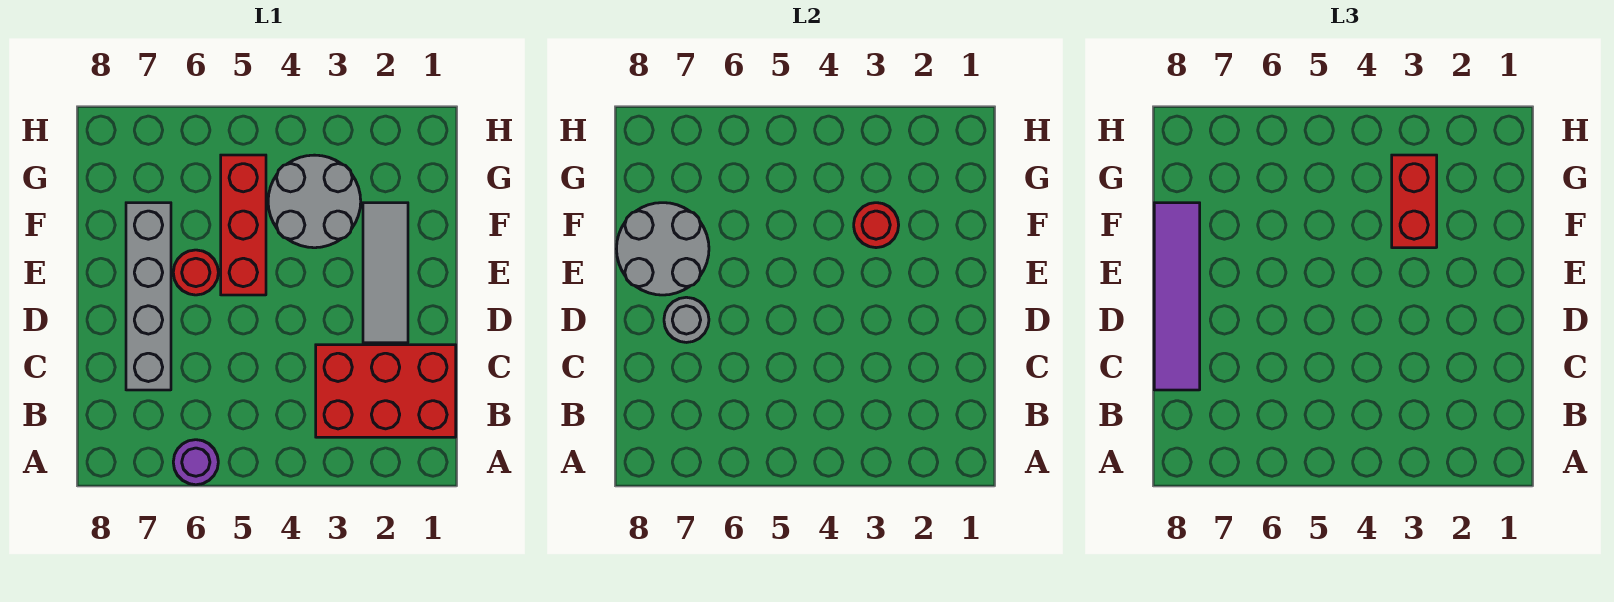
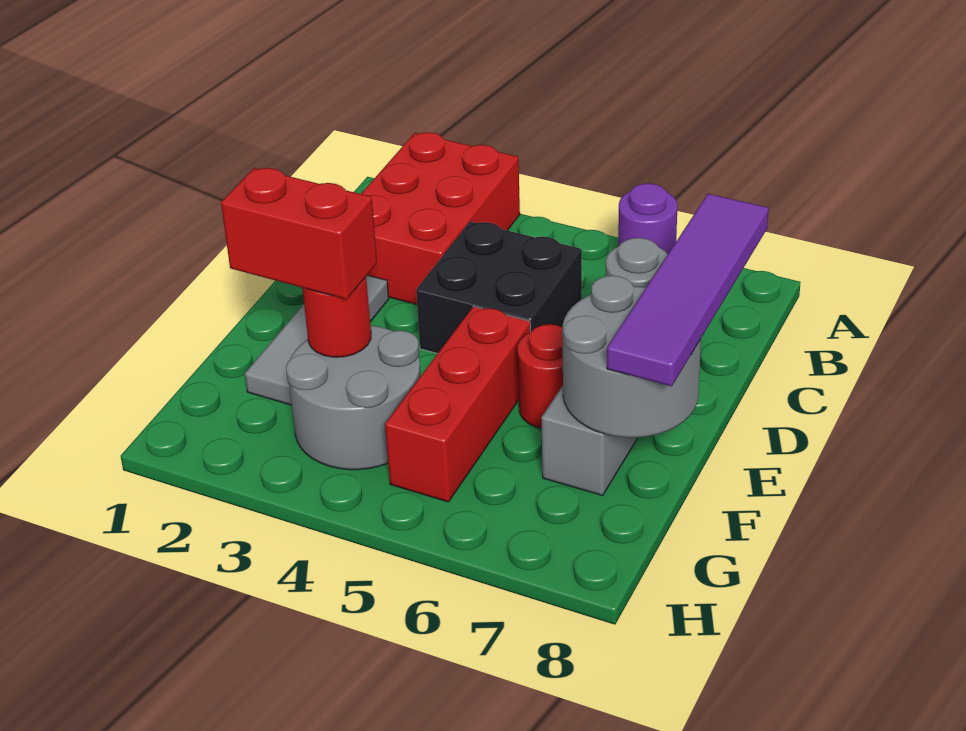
red 2x3 brick [316,345,456,437] -> red 2x3 brick turned to [361,132,520,305]
none -> black 2x2 brick [416,221,582,354]
red 1x2 brick [1392,155,1437,248] -> red 1x2 brick turned to [221,168,377,299]

